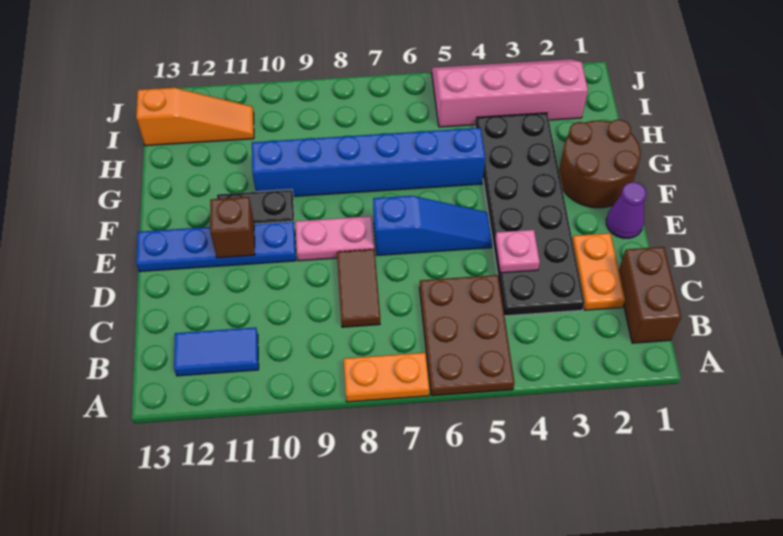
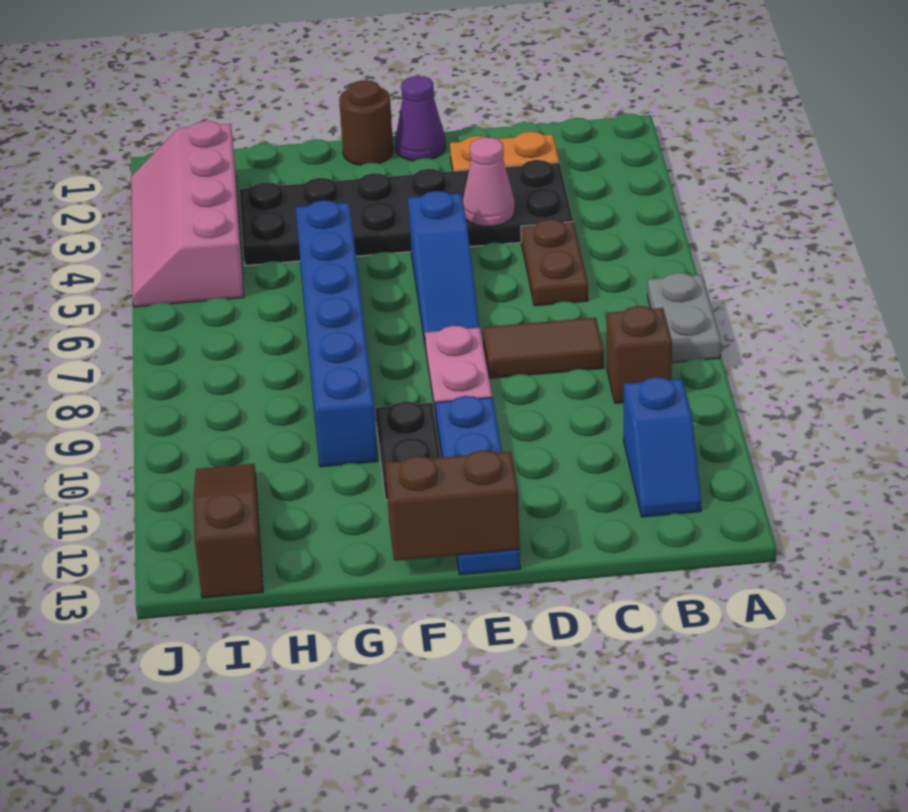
brown 2x3 plate [419,275,515,396] -> brown 1x2 plate [521,219,588,306]
orange 1x2 plate [344,353,429,402] -> grey 1x2 plate [648,273,721,362]
brown 1x2 brick [619,247,681,343] -> brown 1x2 brick moved to [385,450,520,561]
blue 1x2 tile [174,327,259,376] -> blue 1x2 slope [624,377,701,517]
pink 1x1 plate [495,230,540,273] -> pink 1x1 cone [463,137,515,226]
blue 1x3 slope [373,196,492,255] -> blue 1x3 slope turned to [408,191,479,349]
brown 1x1 brick [210,197,255,258] -> brown 1x1 brick moved to [607,306,672,403]
brown 2x2 round brick [559,119,641,208] -> brown 1x1 round brick [339,80,393,165]
orange 1x3 slope [136,88,254,146] -> brown 1x3 slope [193,464,263,598]

